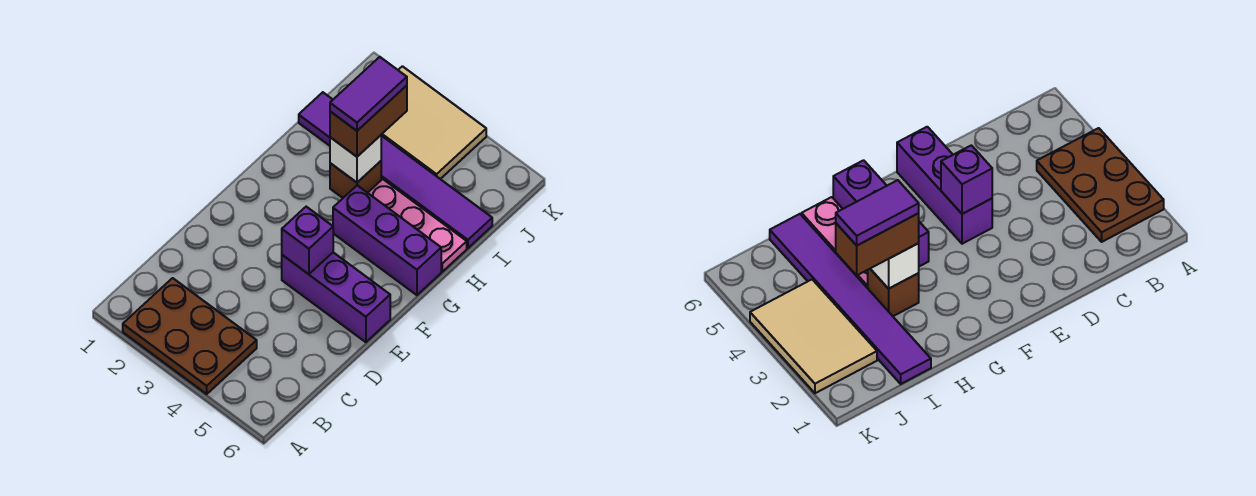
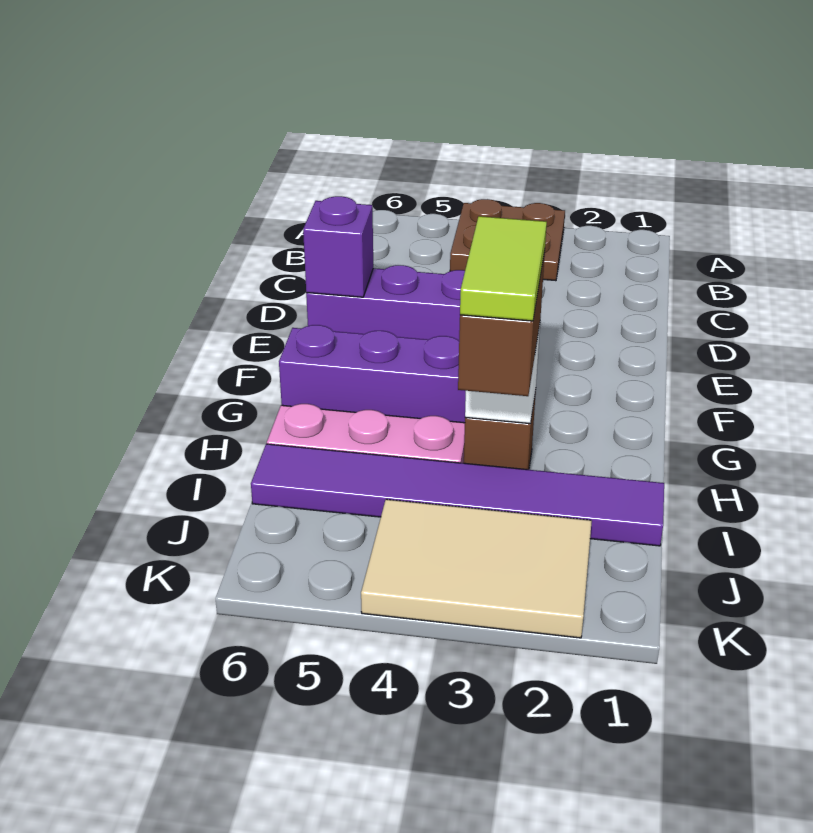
brown 2x3 plate [123,278,257,394] -> brown 2x2 plate [450,199,565,281]
purple 1x1 brick [282,207,333,274] -> purple 1x1 brick moved to [303,196,373,297]
purple 1x2 tile [330,57,407,131] -> lime 1x2 tile [460,216,547,321]

